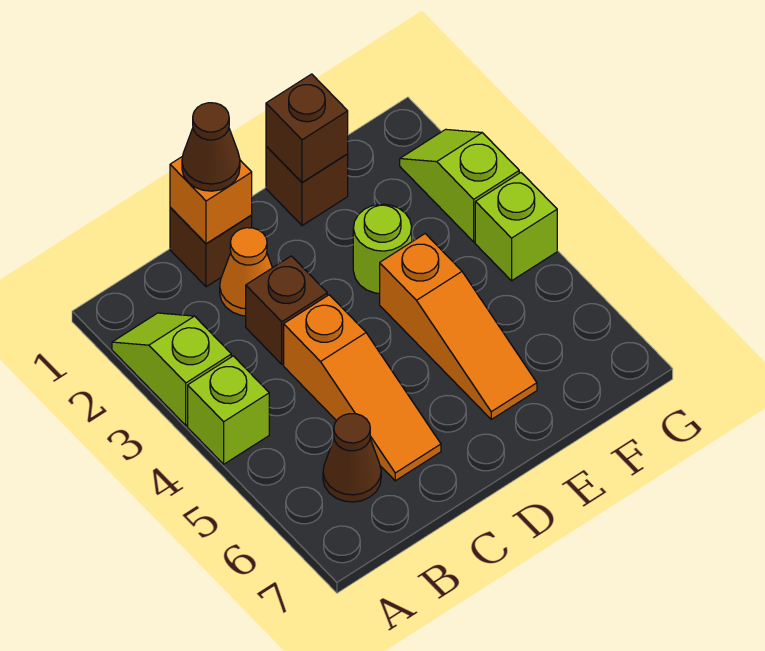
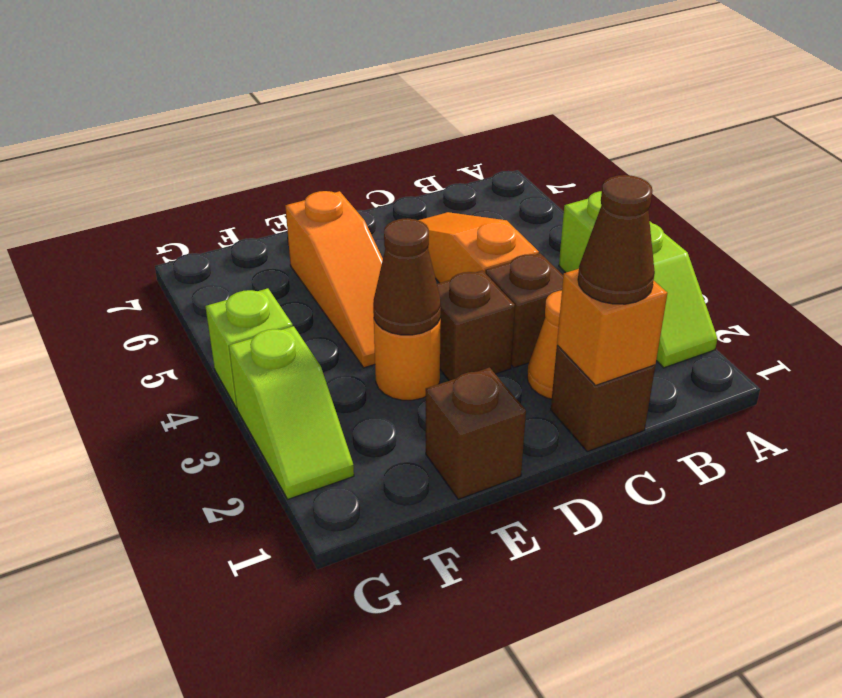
brown 1x1 cone [323,414,381,502] -> brown 1x1 cone moved to [373,218,441,335]
brown 1x1 brick [266,74,348,183] -> brown 1x1 brick moved to [437,271,515,381]
lime 1x1 round brick [353,204,412,293] -> orange 1x1 round brick [374,318,441,400]
orange 1x3 slope [380,234,537,419] -> orange 1x3 slope turned to [285,191,383,368]

